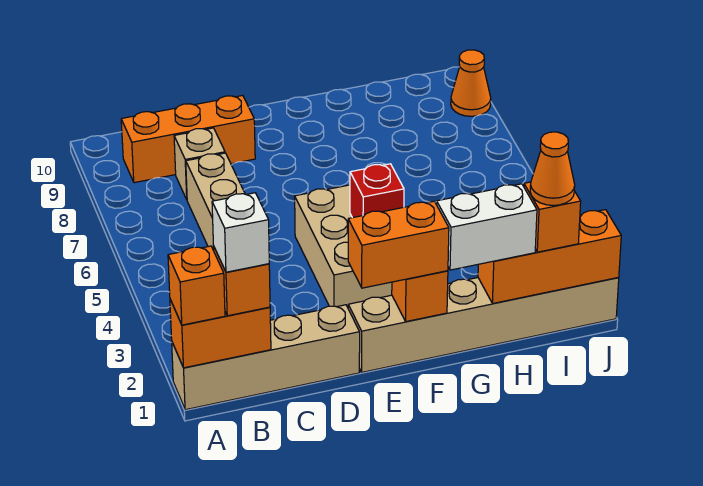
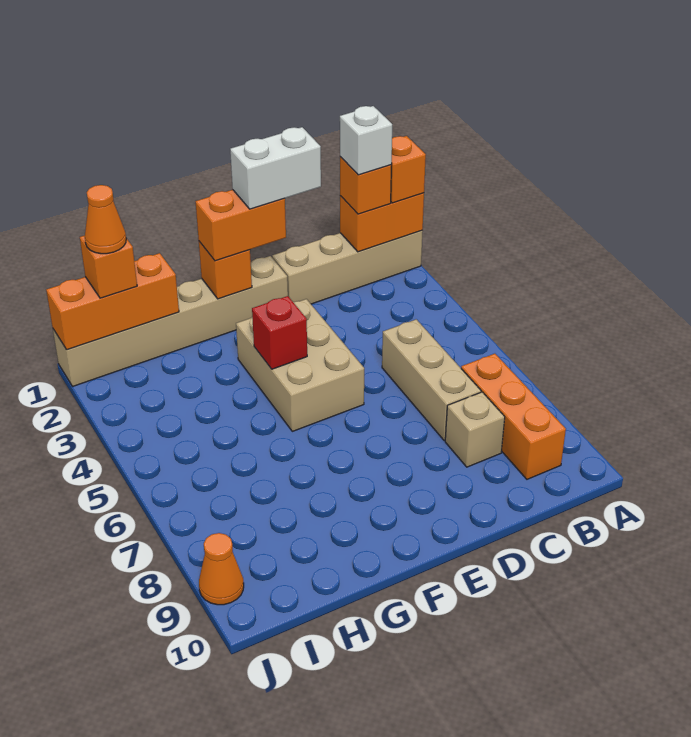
orange 1x3 brick [121,96,255,183] -> orange 1x3 brick turned to [461,354,566,479]
white 1x2 brick [437,184,537,270] -> white 1x2 brick moved to [230,127,321,209]

